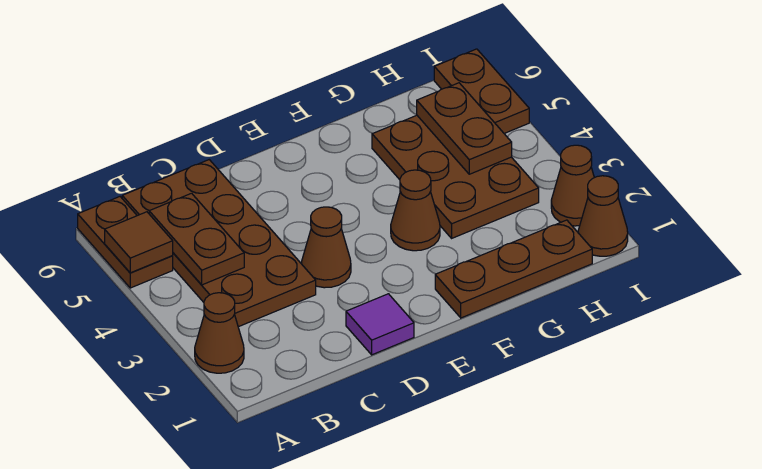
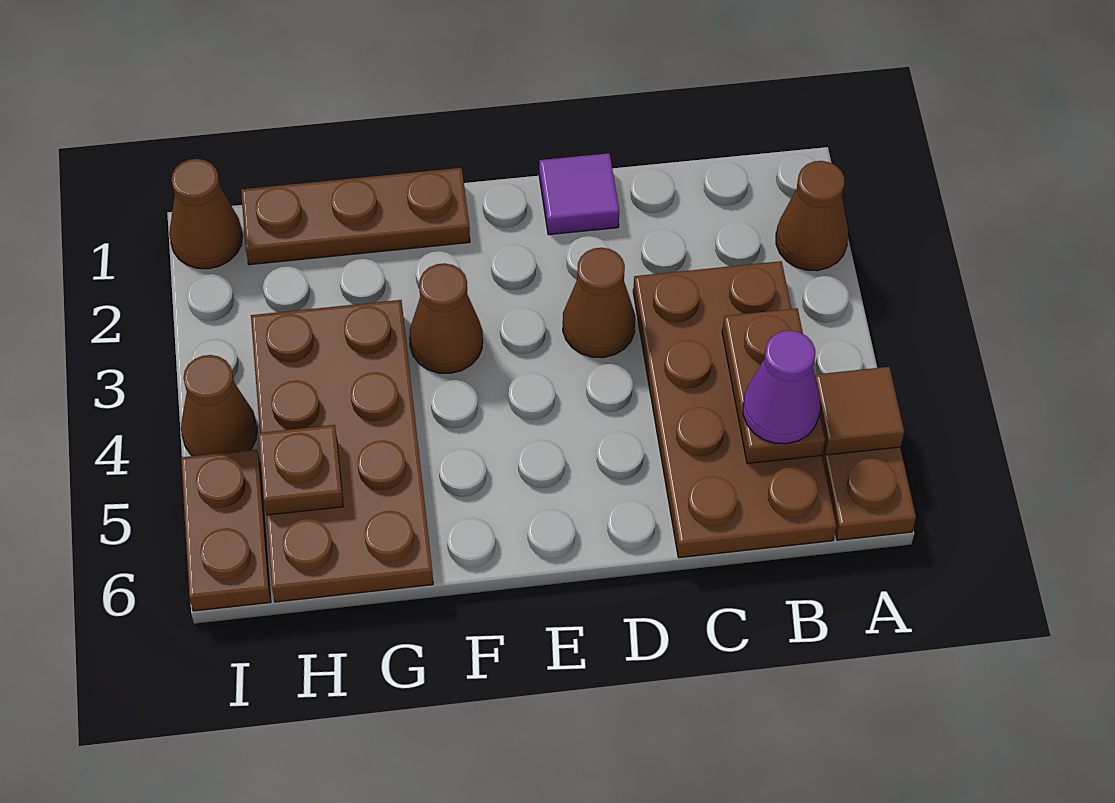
none -> purple 1x1 cone [743,330,820,444]
brown 2x3 plate [372,115,539,238] -> brown 2x4 plate [251,300,433,602]
brown 1x2 plate [417,83,512,174] -> brown 1x1 plate [258,425,343,515]
brown 1x1 cone [551,145,594,226] -> brown 1x1 cone moved to [181,355,257,456]

